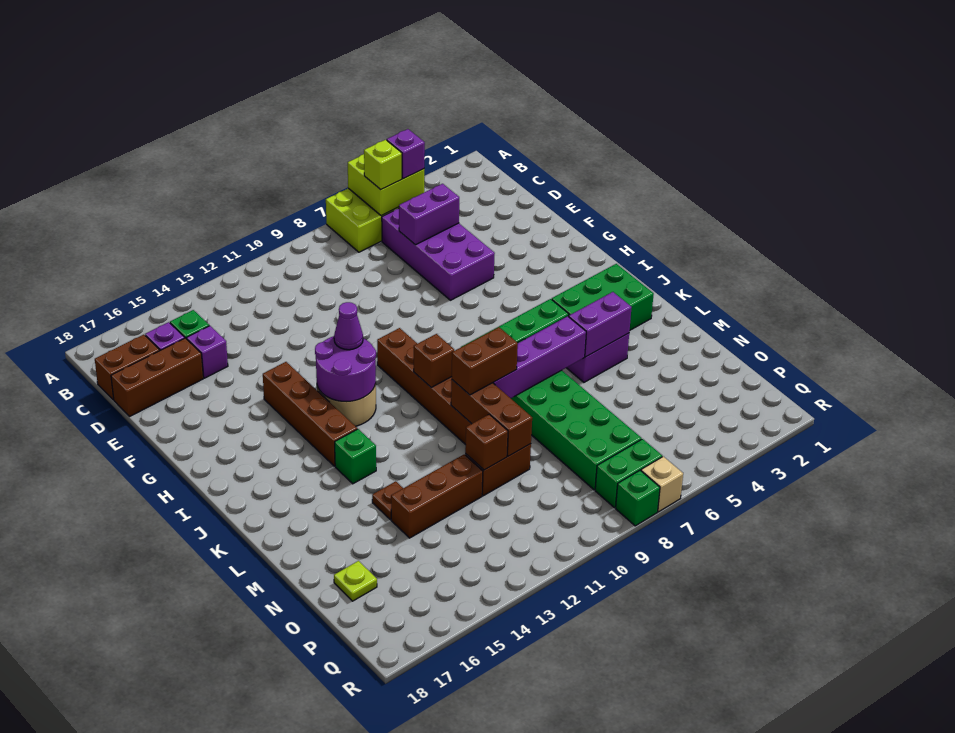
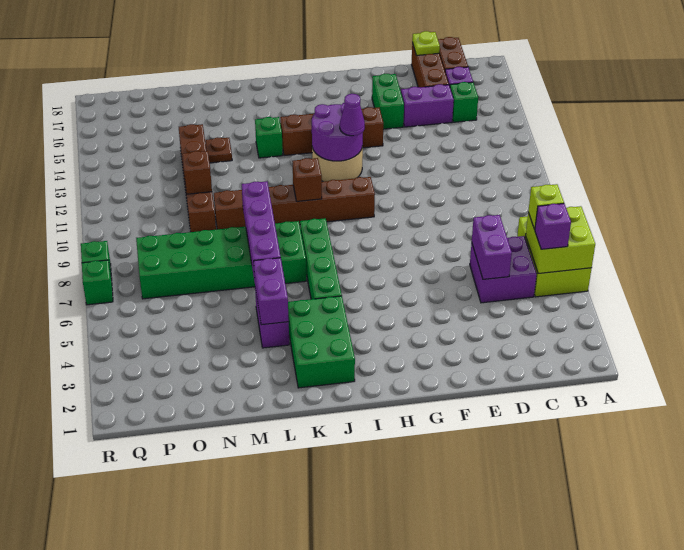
purple 2x4 brick [382,209,495,300] -> purple 2x2 brick [470,236,537,303]
purple 1x1 brick [187,326,228,378] -> purple 1x2 brick [401,84,454,127]
brown 1x2 brick [452,327,518,395] -> none
brown 1x3 brick [451,379,532,456] -> none
lime 1x1 plate [334,561,377,601] -> lime 1x1 plate moved to [412,31,440,55]
green 1x2 brick [595,439,662,508] -> green 1x2 brick moved to [372,74,404,129]
tan 1x1 brick [641,456,683,512] -> green 1x1 brick [82,260,113,305]

